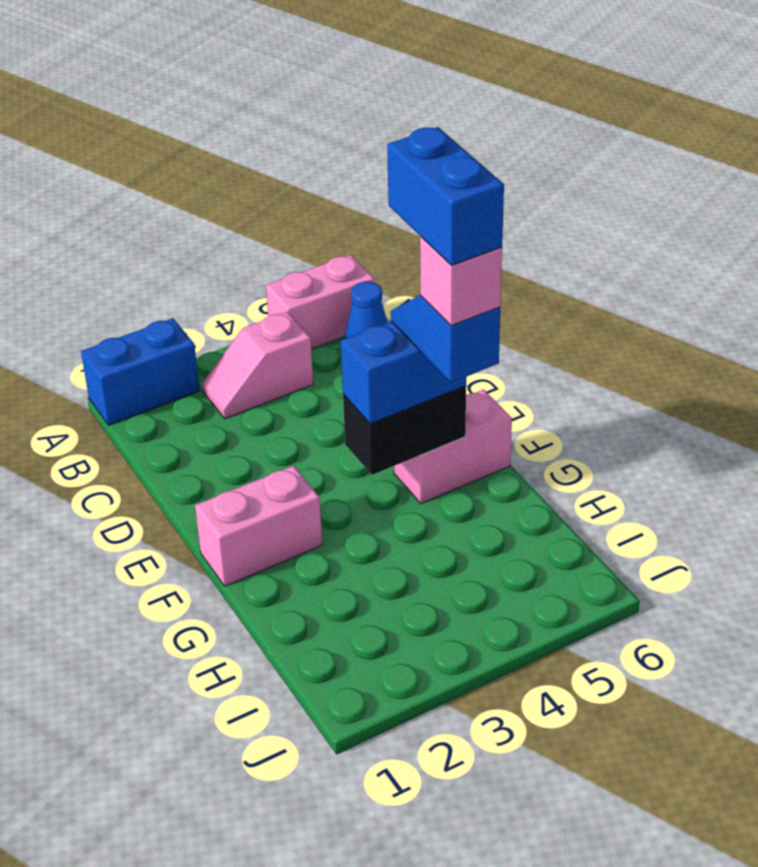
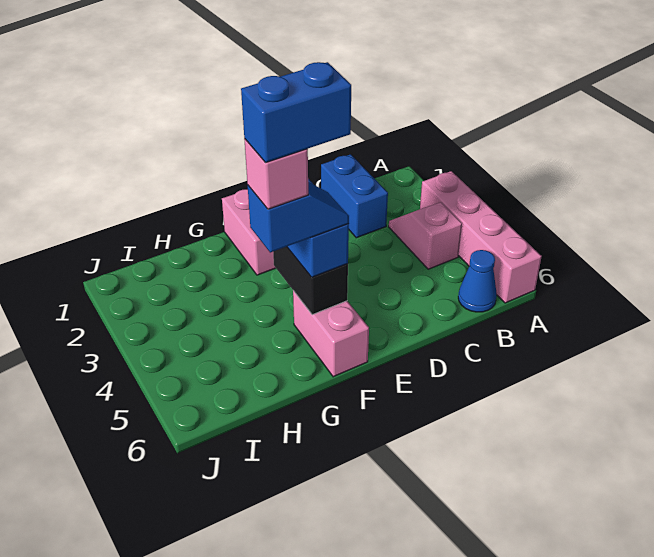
blue 1x2 brick [81,318,200,425] -> blue 1x2 brick moved to [321,154,388,238]
pink 1x2 brick [266,255,375,349] -> pink 1x4 brick [420,171,542,303]

